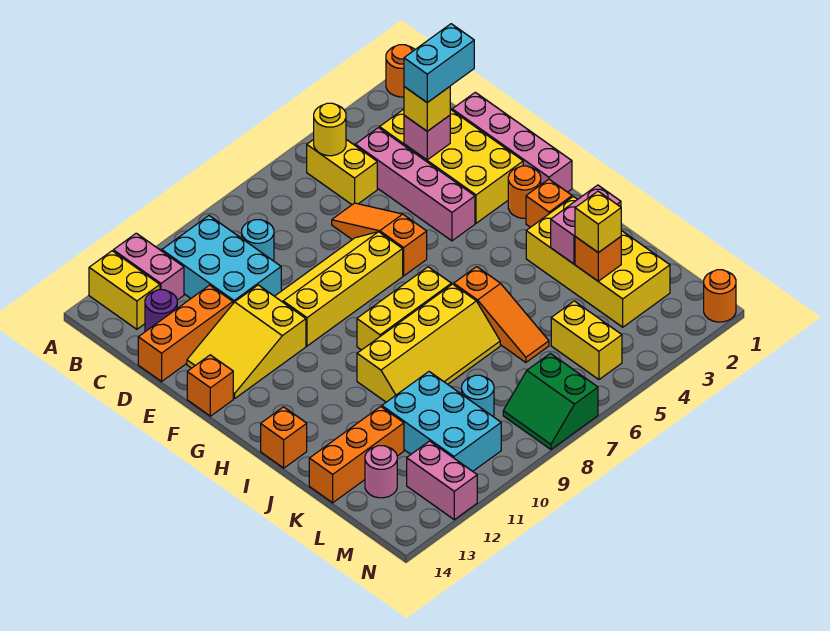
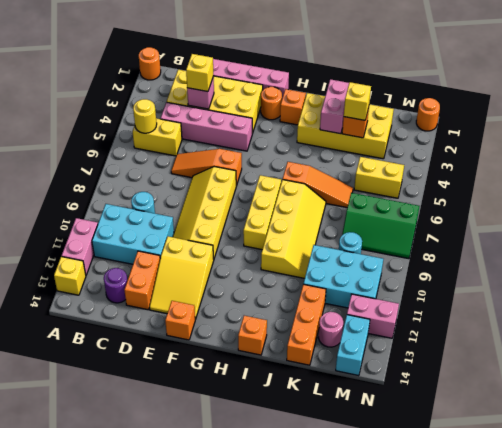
pink 1x2 brick [113,233,184,300] -> pink 1x2 brick turned to [62,218,98,275]
yellow 1x2 brick [89,251,160,329] -> yellow 1x1 brick [54,256,86,295]
cyan 1x2 brick [404,24,474,103] -> cyan 1x2 brick moved to [336,315,370,376]
orange 1x3 brick [138,285,233,381] -> orange 1x2 brick [124,251,160,310]
green 2x2 slope [503,353,598,449] -> green 2x3 slope [342,193,419,259]

